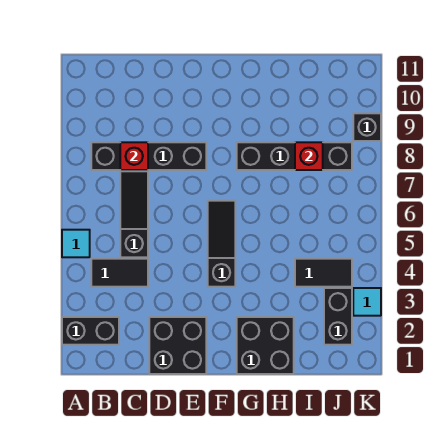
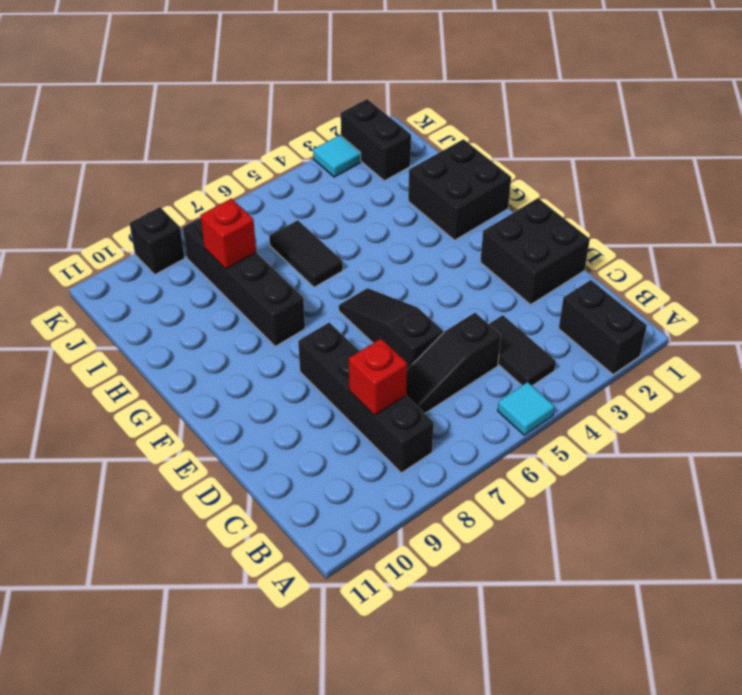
black 1x3 slope [208,201,235,287] -> black 1x3 slope turned to [339,288,443,369]
black 1x2 tile [295,259,352,287] -> black 1x2 tile moved to [269,220,343,287]
black 1x2 brick [324,288,352,345] -> black 1x2 brick turned to [341,99,411,181]

